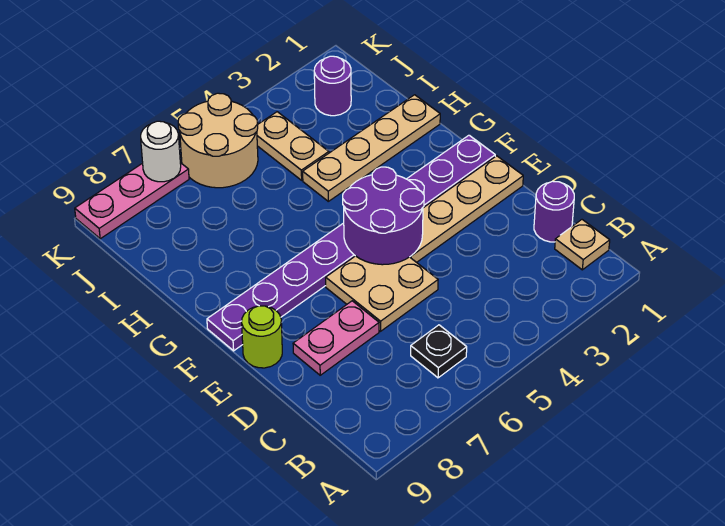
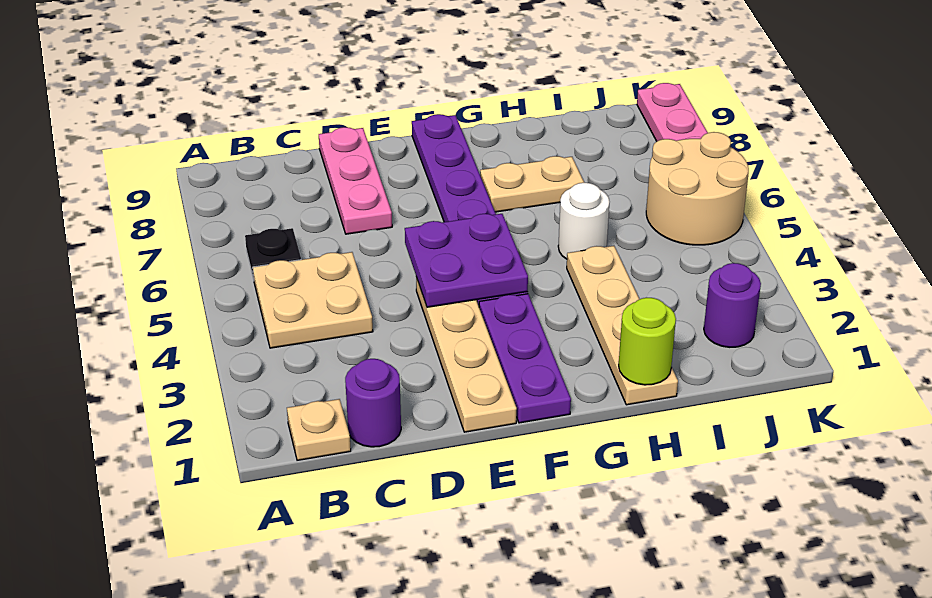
tan 2x2 plate [326,256,438,331] -> tan 2x2 plate moved to [253,252,373,348]
pink 1x2 plate [293,301,379,375] -> pink 1x3 plate [319,127,392,234]
purple 2x2 round brick [343,167,424,265] -> purple 2x2 plate [405,214,528,307]
lime 1x1 round brick [242,306,282,368] -> lime 1x1 round brick moved to [619,298,676,385]
tan 1x2 plate [257,112,329,180] -> tan 1x2 plate moved to [480,156,584,212]
white 1x1 round brick [141,121,181,182] -> white 1x1 round brick moved to [558,183,609,259]

